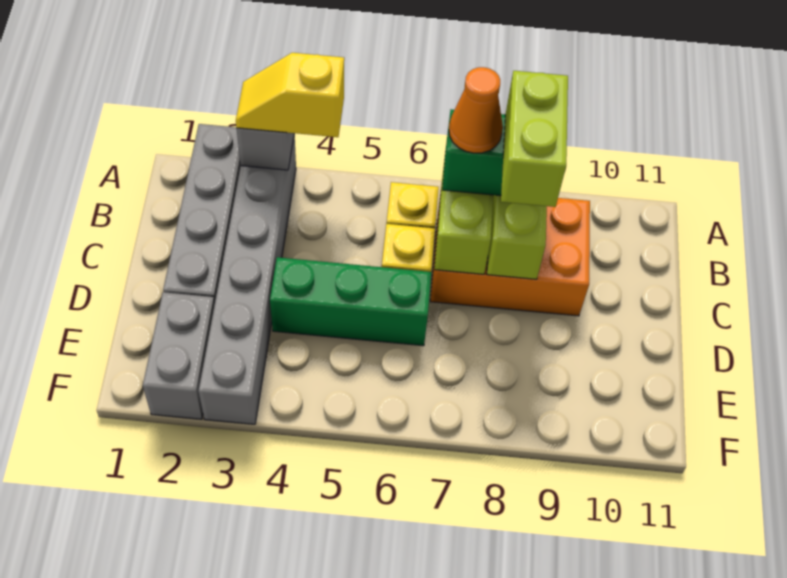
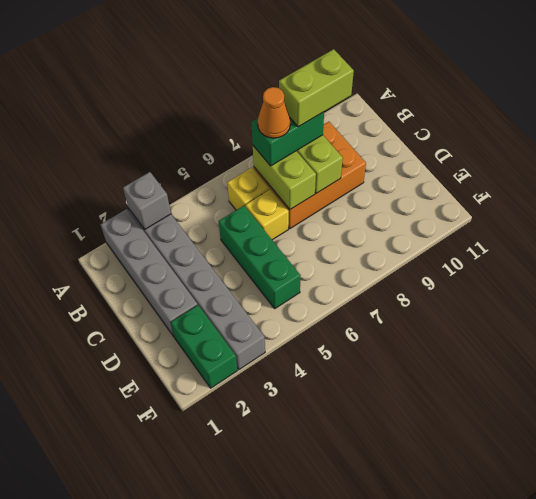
yellow 1x2 slope [236,53,344,137] -> none
lime 1x2 brick [501,71,568,207] -> lime 1x2 brick turned to [279,49,354,127]
green 1x3 brick [270,257,431,346] -> green 1x3 brick turned to [219,206,300,308]
grey 1x2 brick [143,292,215,419] -> green 1x2 brick [171,305,237,388]

